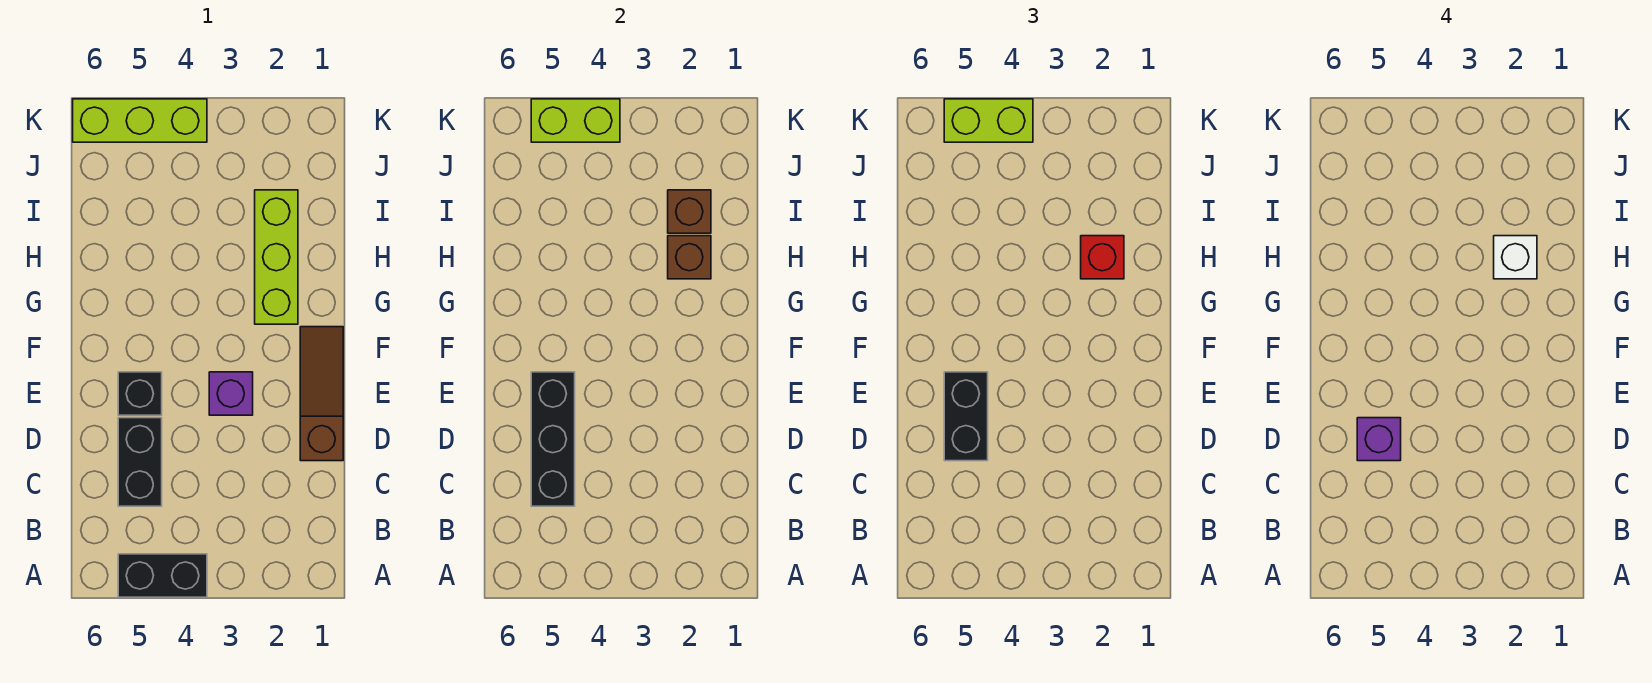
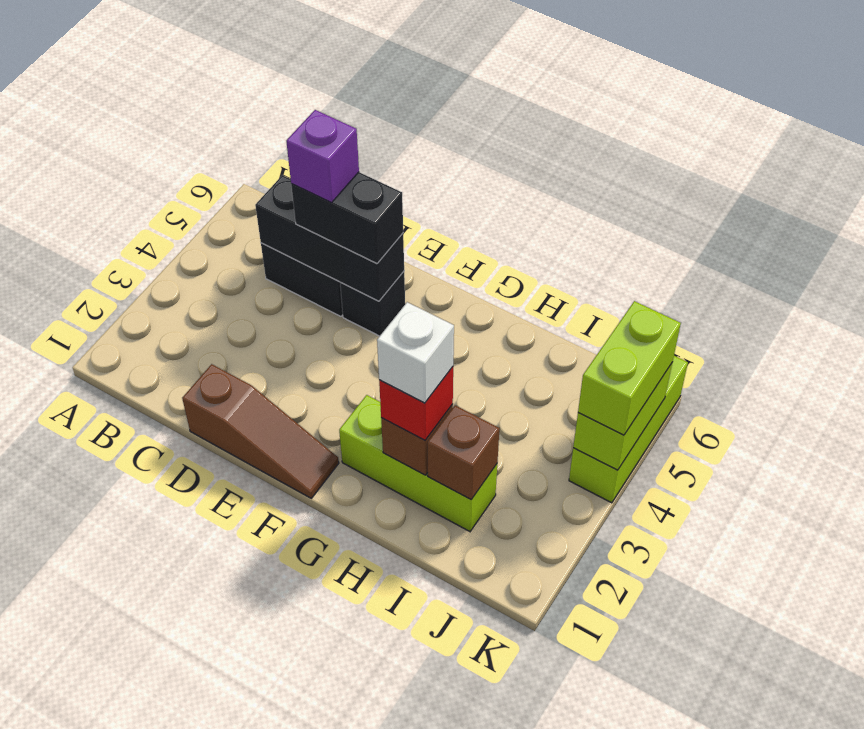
black 1x2 brick [118,554,207,597] -> none
purple 1x1 brick [209,372,253,415] -> none

